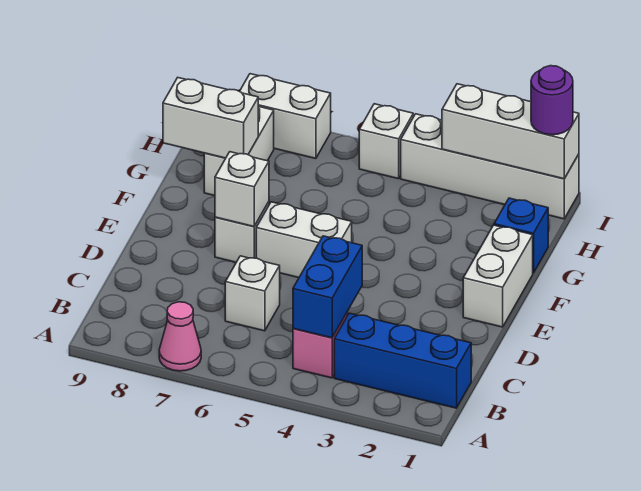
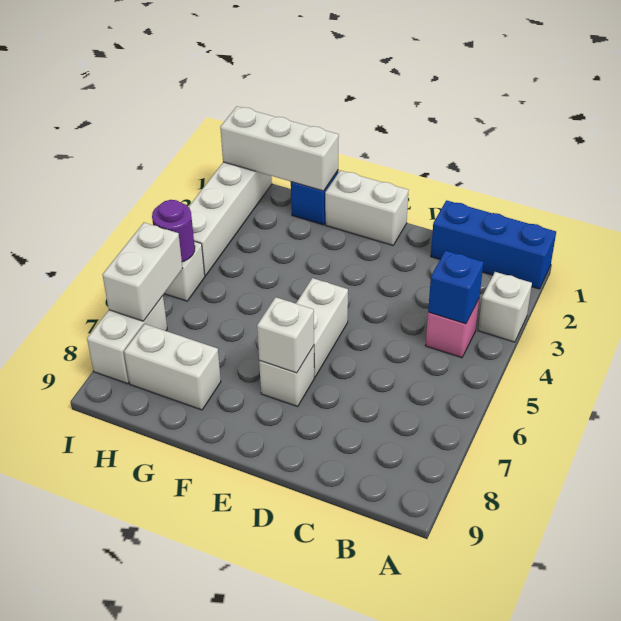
pink 1x1 cone [159,302,201,371] -> none
blue 1x3 brick [334,313,471,408] -> blue 1x3 brick turned to [431,200,556,289]
blue 1x2 brick [293,236,362,338] -> blue 1x1 brick [428,251,484,324]
white 1x1 brick [225,256,280,331] -> white 1x1 brick moved to [478,272,532,342]
white 1x2 brick [163,78,258,158] -> white 1x2 brick moved to [102,223,183,321]
white 1x3 brick [442,84,579,179] -> white 1x3 brick turned to [220,106,339,191]
purple 1x1 round brick [531,66,573,135] -> purple 1x1 round brick moved to [152,200,195,262]

